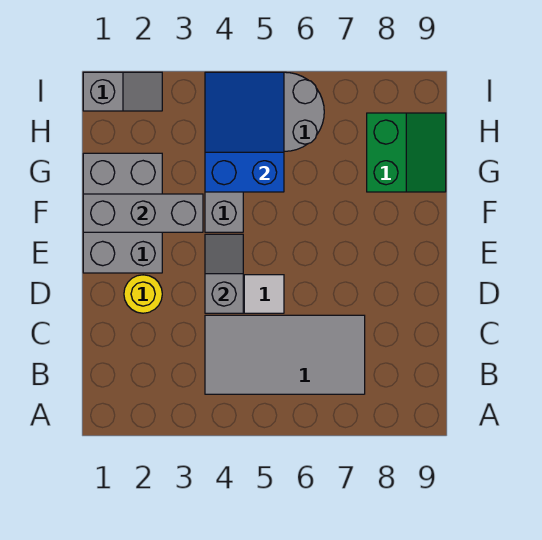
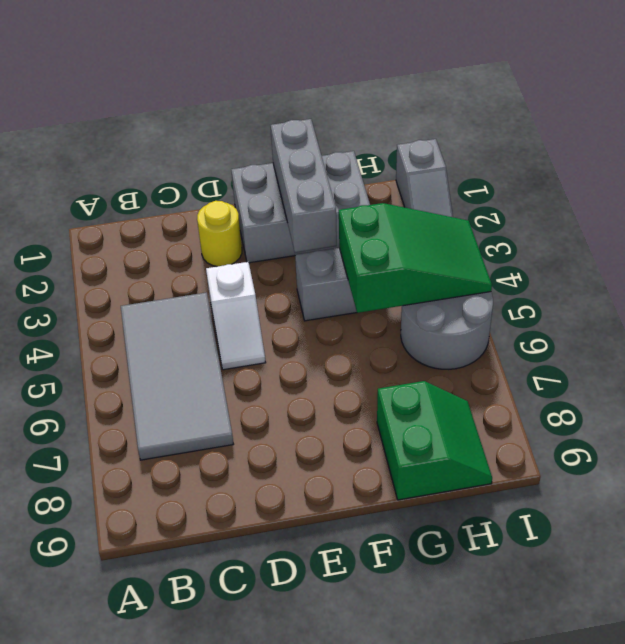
grey 1x2 slope [205,234,243,313] -> none
blue 2x3 slope [205,72,284,192] -> green 2x3 slope [339,203,492,313]
green 2x2 slope [367,113,446,192] -> green 2x2 slope turned to [377,381,492,500]

